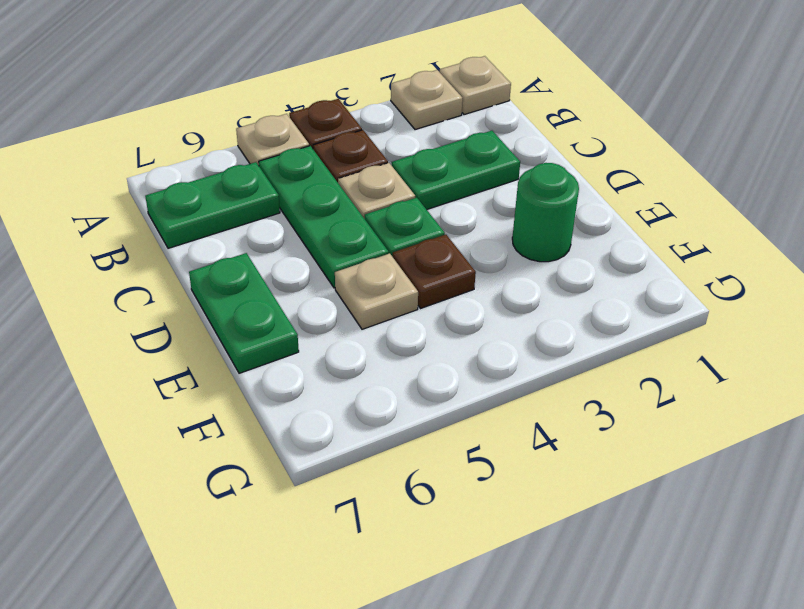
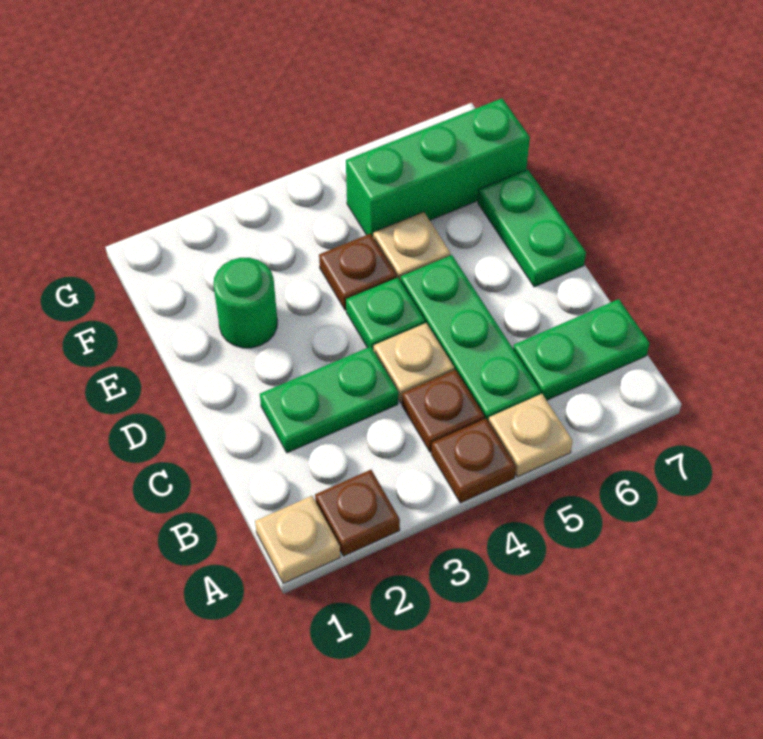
tan 1x1 plate [391,70,463,130] -> brown 1x1 plate [315,470,400,556]
none -> green 1x3 brick [346,98,530,236]

